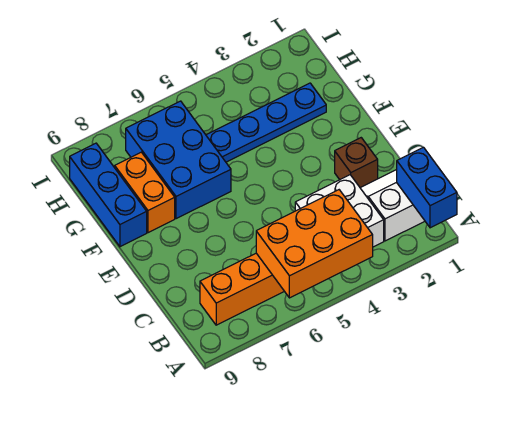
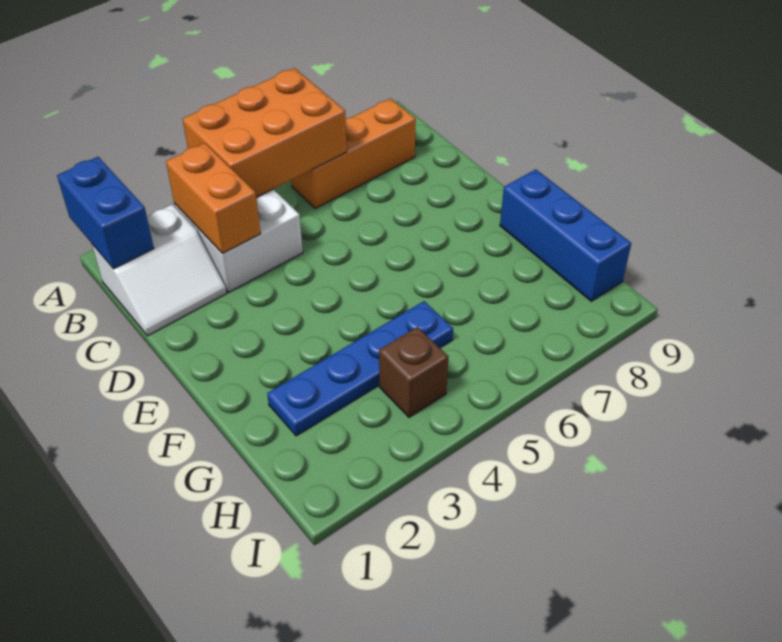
brown 1x1 brick [335,138,378,188] -> brown 1x1 brick moved to [379,327,448,417]
blue 2x3 brick [126,101,231,219] -> none
orange 1x2 brick [115,152,175,233] -> orange 1x2 brick moved to [166,143,261,253]

